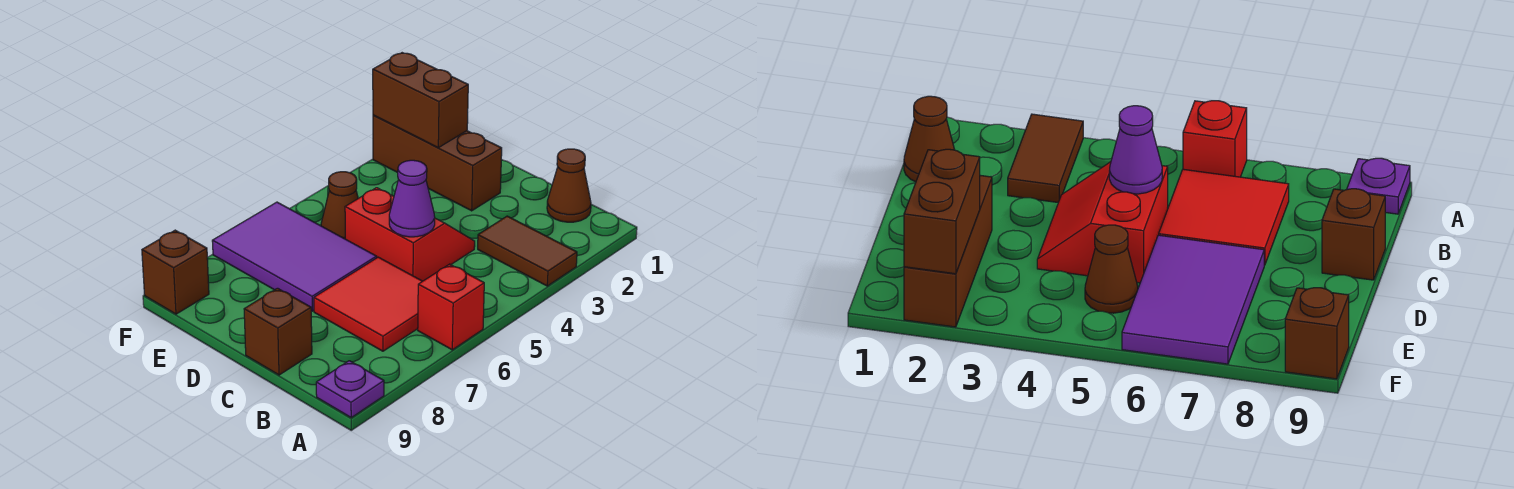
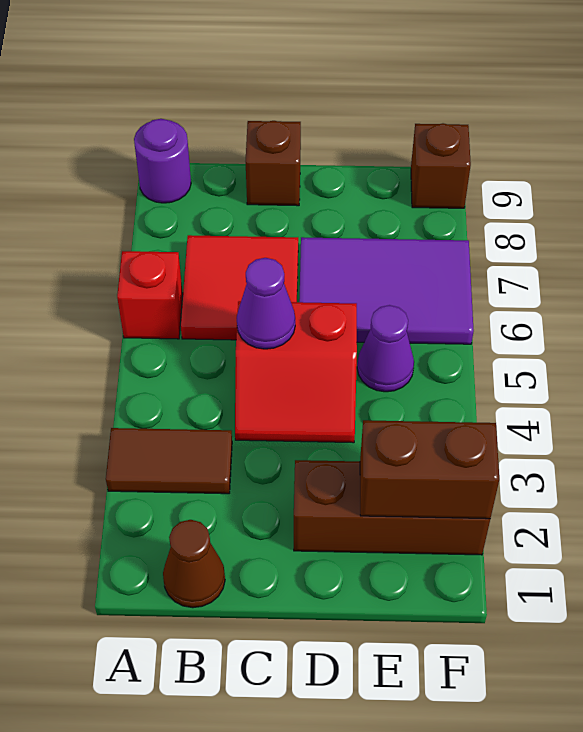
purple 1x1 plate [316,361,384,417] -> purple 1x1 round brick [134,119,191,203]
brown 1x1 cone [321,172,358,239] -> purple 1x1 cone [357,305,414,392]

